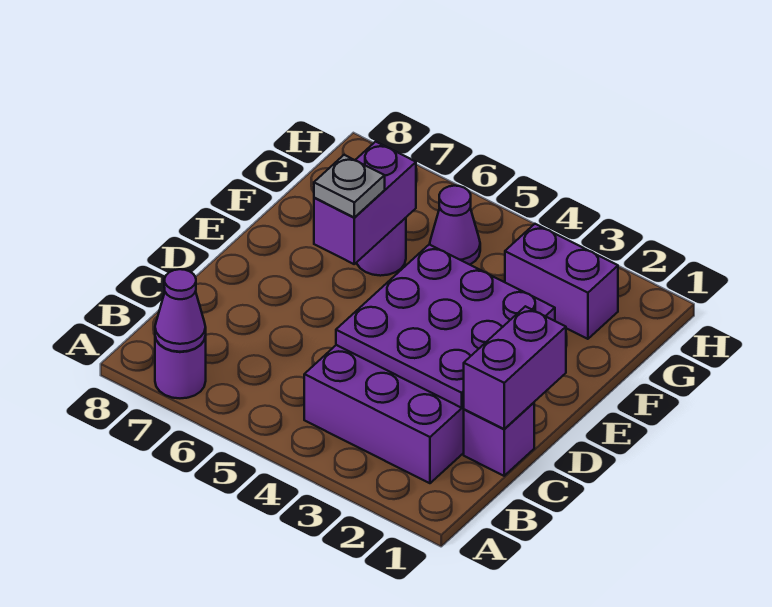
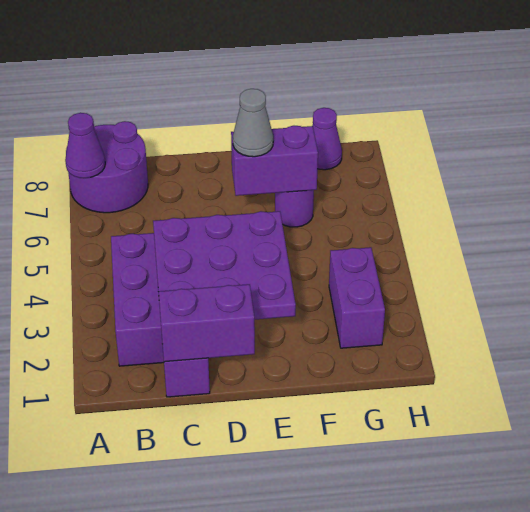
purple 1x1 round brick [155,336,206,398] -> purple 2x2 round brick [66,121,148,213]
grey 1x1 plate [314,155,385,217] -> grey 1x1 cone [233,89,273,157]
purple 1x1 cone [430,186,480,265] -> purple 1x1 cone moved to [312,108,342,170]

